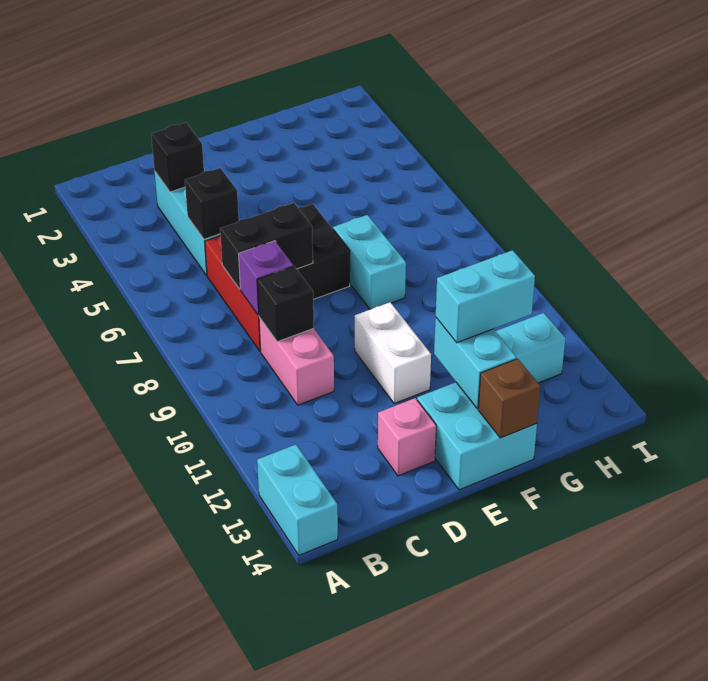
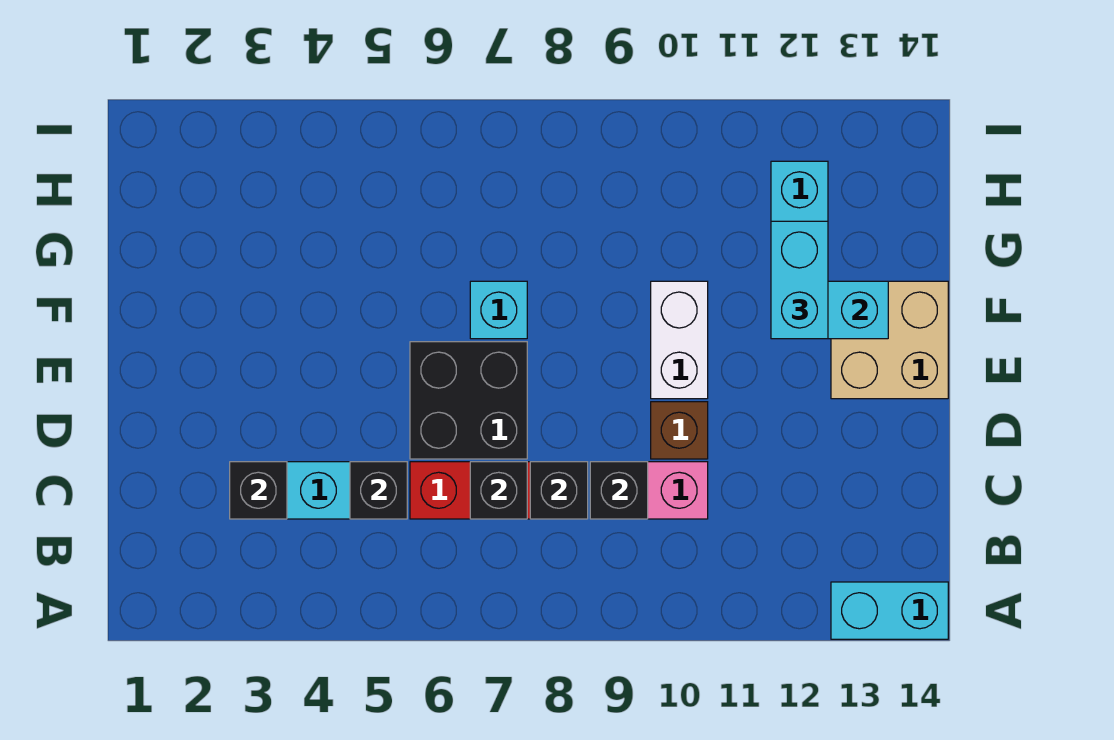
black 1x2 brick [220,203,313,289] -> black 1x1 brick [470,462,527,519]
purple 1x1 brick [239,241,293,315] -> black 1x1 brick [530,462,588,519]
pink 1x1 brick [378,398,436,476] -> none
white 1x2 brick [355,302,431,404] -> white 1x2 brick turned to [651,281,708,399]
cyan 2x2 brick [417,382,537,490] -> tan 2x2 brick [831,281,948,399]
cyan 1x2 brick [333,215,406,309] -> cyan 1x1 brick [470,281,527,339]
brown 1x1 brick [478,359,541,438] -> brown 1x1 brick moved to [651,402,708,459]

